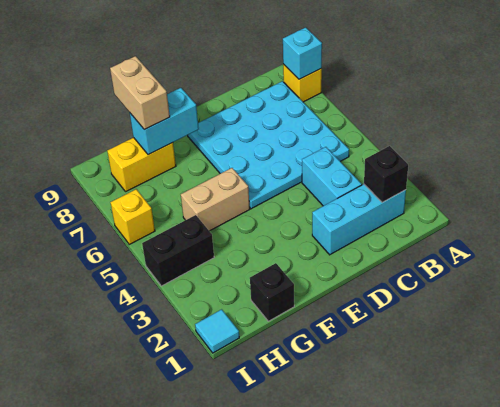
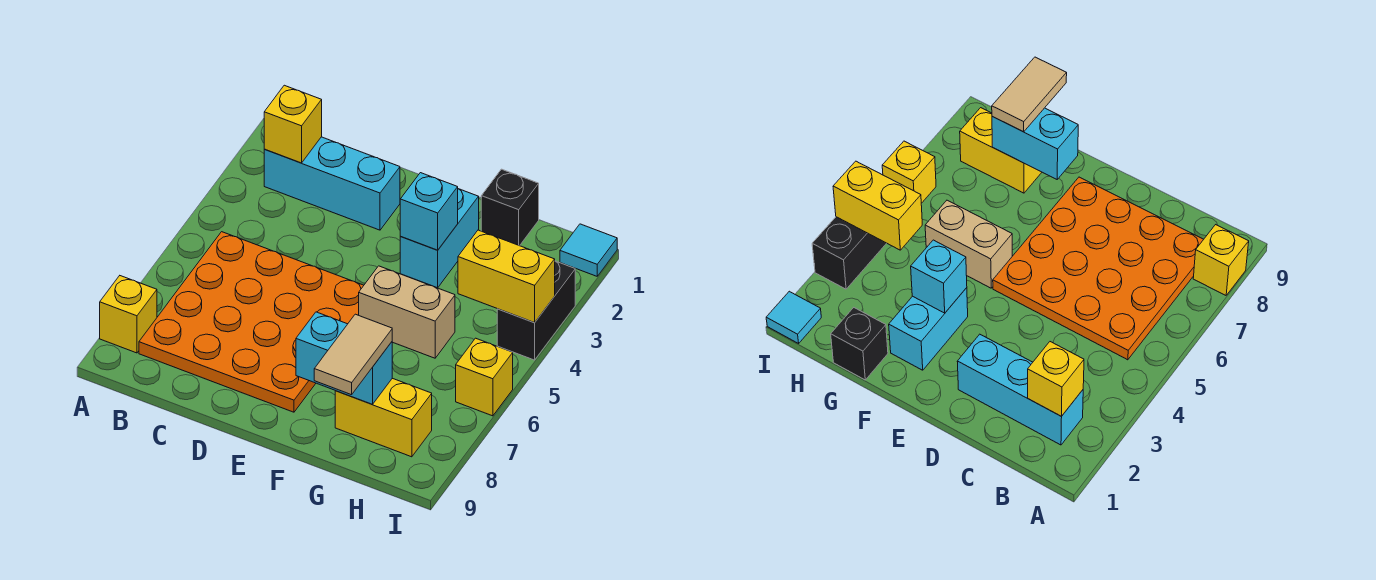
cyan 1x1 brick [283,27,322,79] -> cyan 1x1 brick moved to [400,173,458,250]
black 1x1 brick [364,146,408,203] -> yellow 1x1 brick [264,85,322,163]
cyan 4x4 plate [188,81,349,209] -> orange 4x4 plate [139,232,364,412]
cyan 1x2 brick [302,147,362,206] -> cyan 1x2 brick moved to [400,189,479,288]
tan 1x2 brick [110,56,170,130] -> tan 1x2 tile [314,314,392,395]
black 1x2 brick [142,215,214,286] -> black 1x2 brick turned to [497,261,575,360]
none -> yellow 1x2 brick [458,230,555,323]

